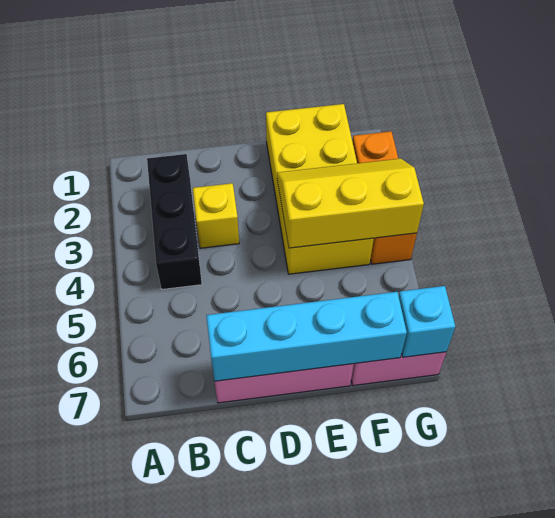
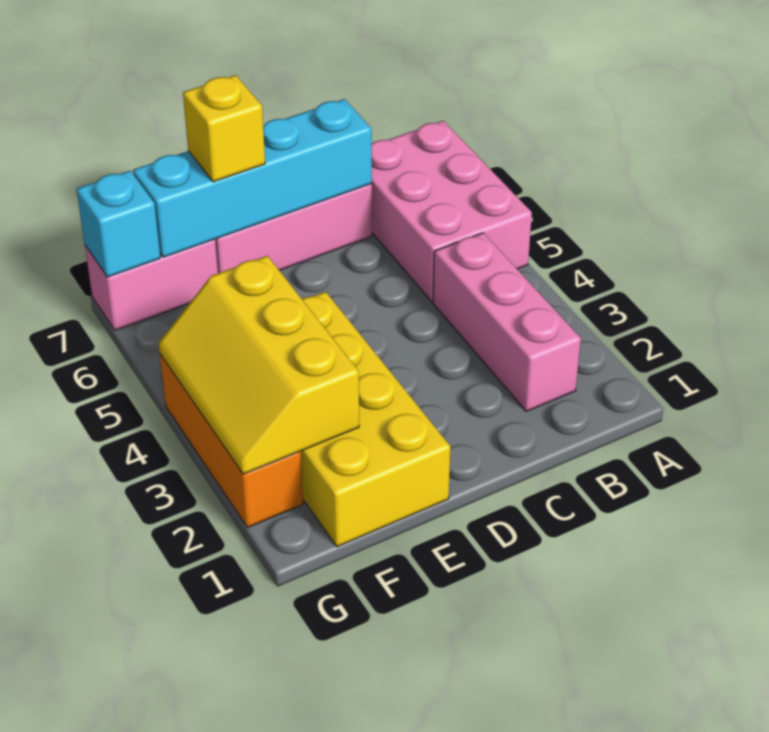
none -> pink 2x3 brick [372,121,532,302]
black 1x3 brick [147,154,202,289] -> pink 1x3 brick [433,233,581,412]
yellow 1x1 brick [193,183,239,248] -> yellow 1x1 brick moved to [183,75,265,182]
yellow 2x3 slope [277,159,424,248] -> yellow 2x3 slope turned to [158,256,359,474]

